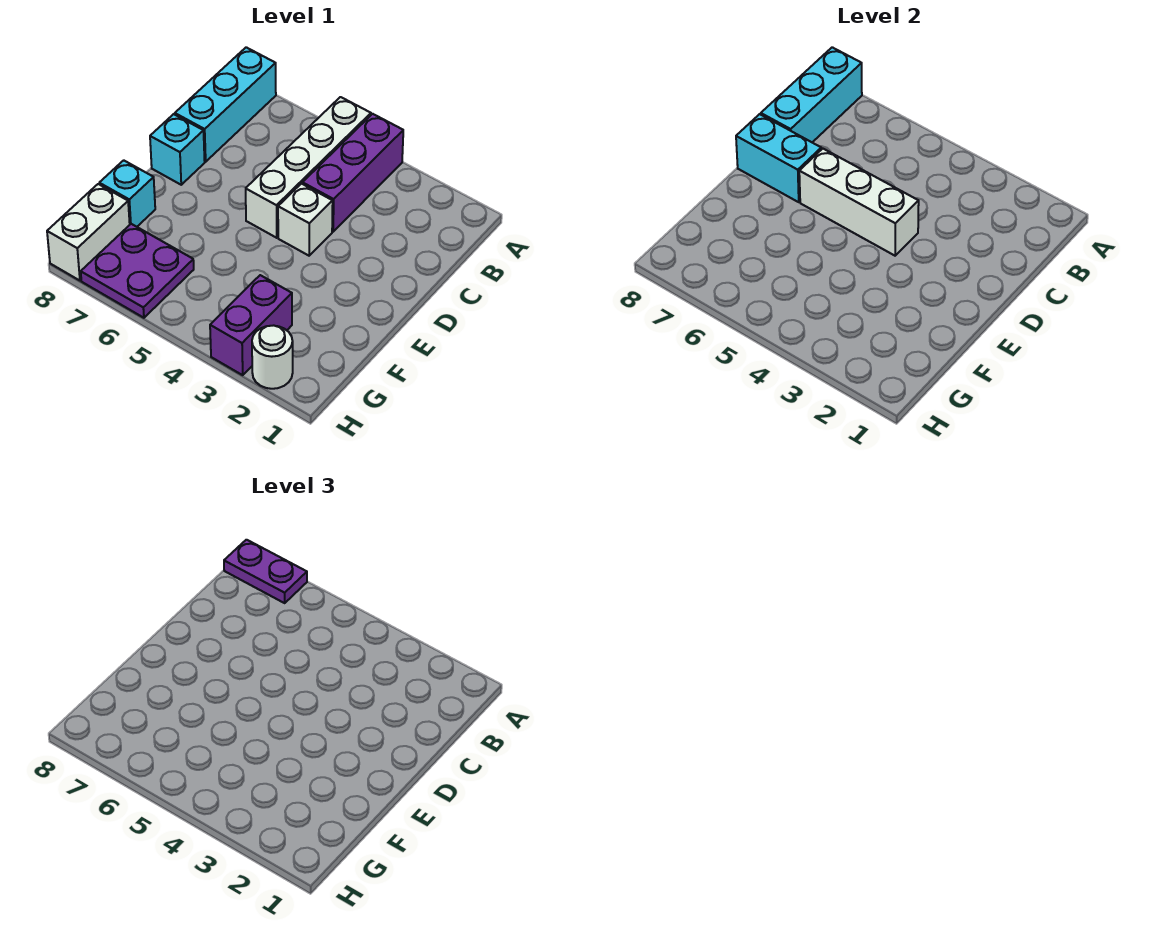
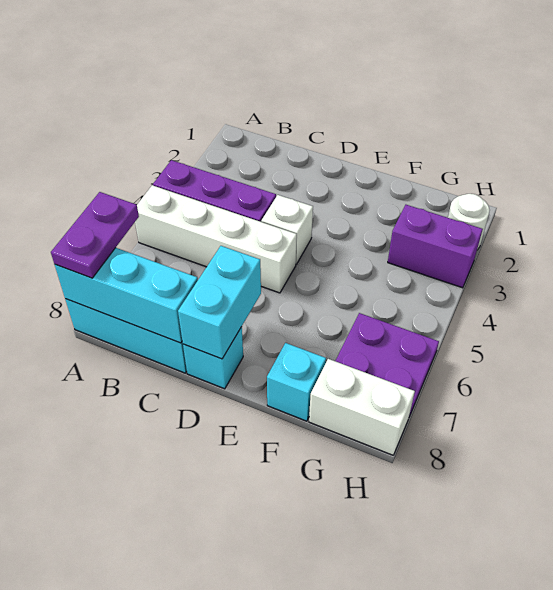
white 1x3 brick [799,149,919,256] -> none

